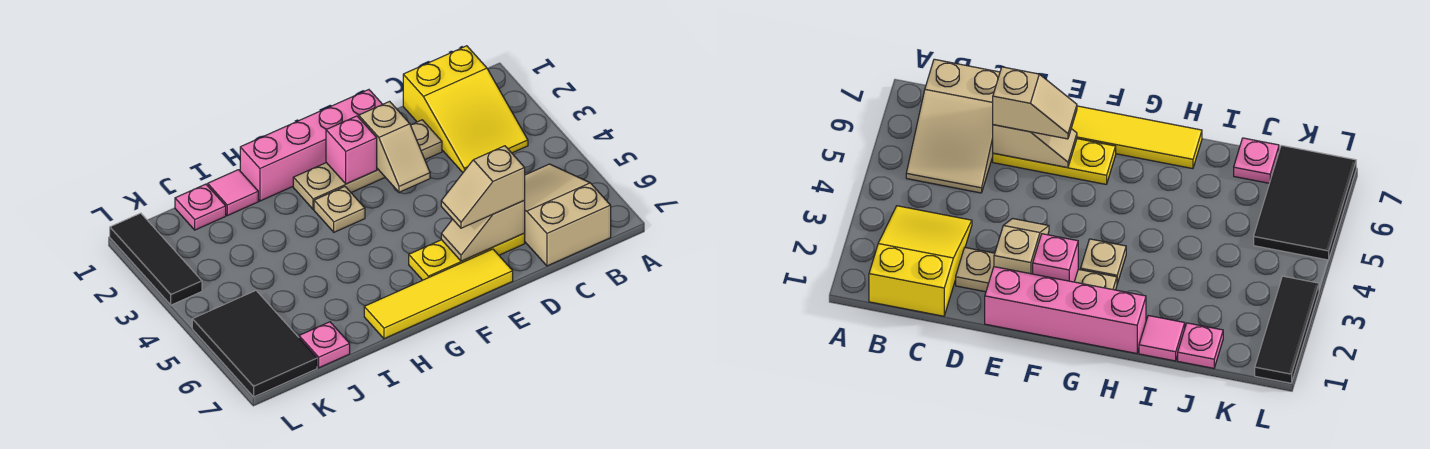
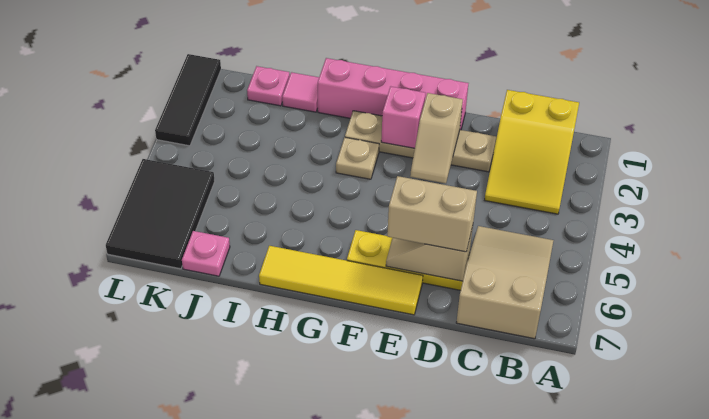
tan 1x2 slope [441,146,525,228] -> tan 1x2 brick [387,176,477,252]

